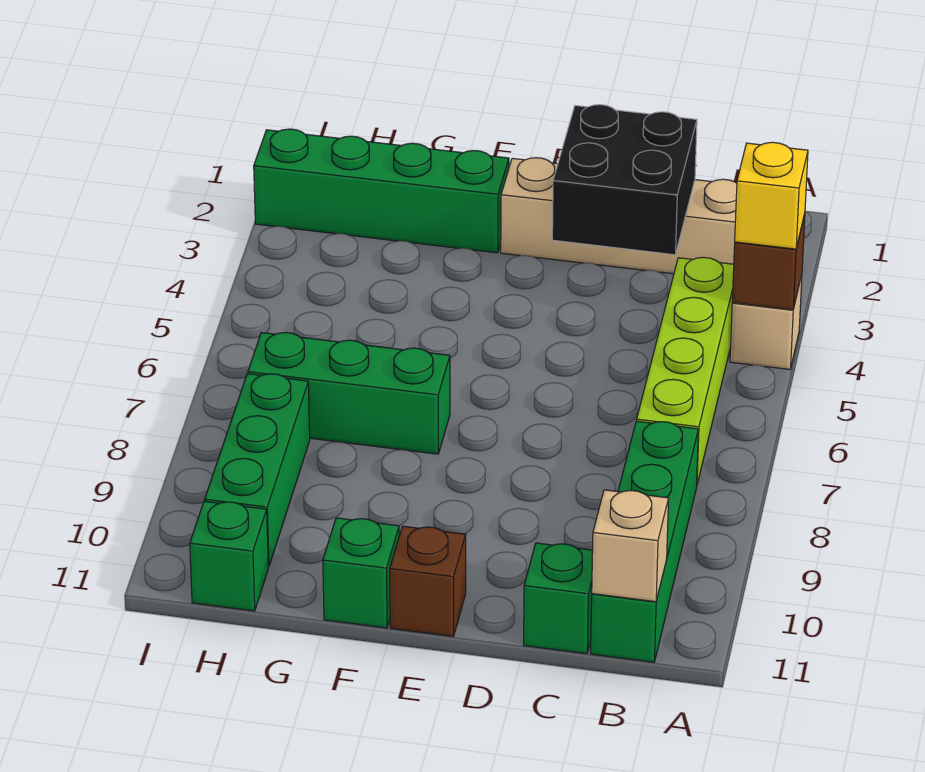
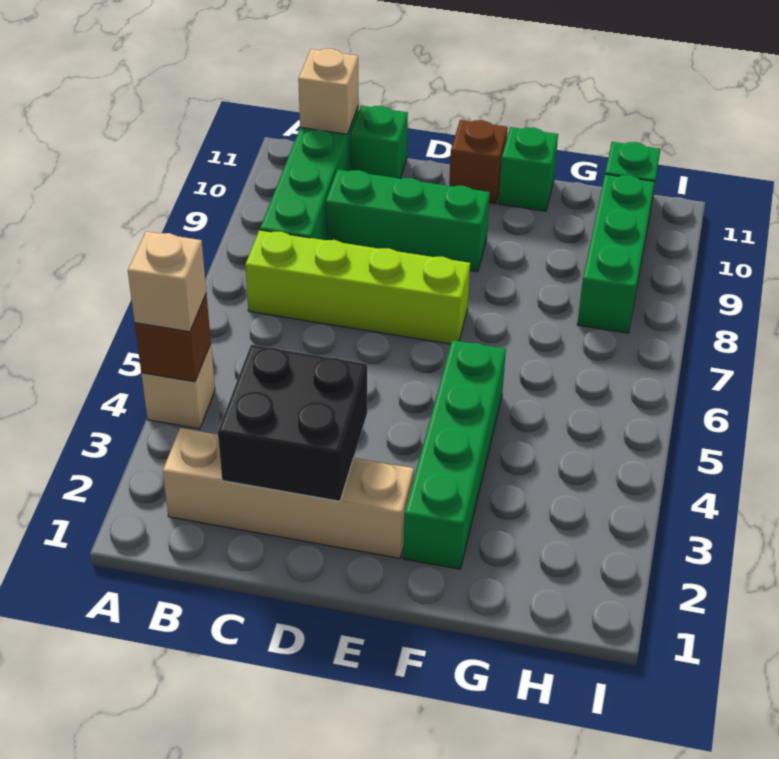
yellow 1x1 brick [735,142,808,249] -> tan 1x1 brick [128,231,206,332]
lime 1x4 brick [637,257,734,484] -> lime 1x4 brick turned to [245,230,470,344]
green 1x4 brick [254,129,509,253] -> green 1x4 brick turned to [403,340,506,569]
green 1x3 brick [248,332,450,454] -> green 1x3 brick moved to [326,169,490,272]

